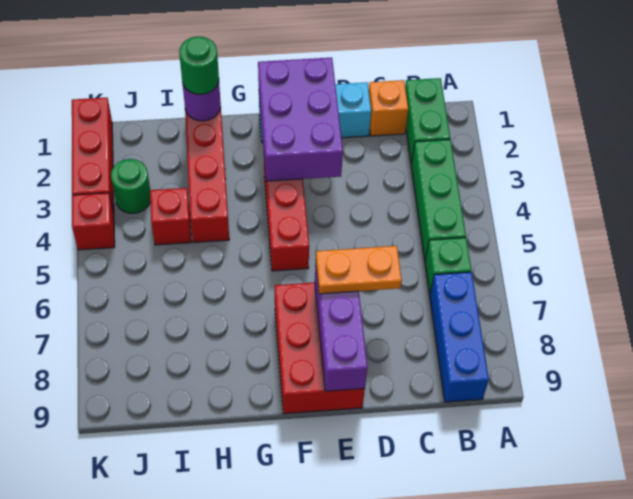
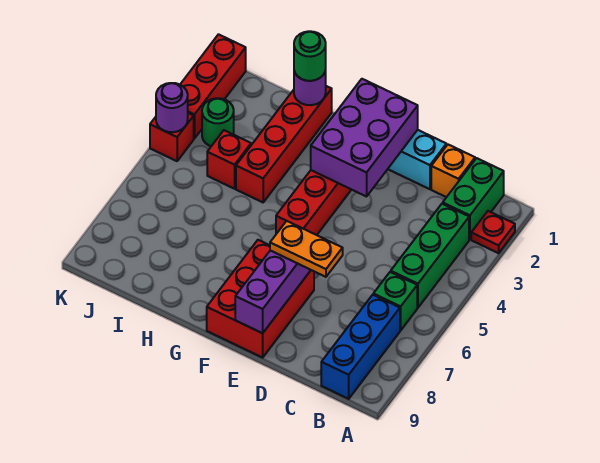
none -> red 1x1 plate [471,211,515,253]
none -> purple 1x1 round brick [156,83,188,132]

